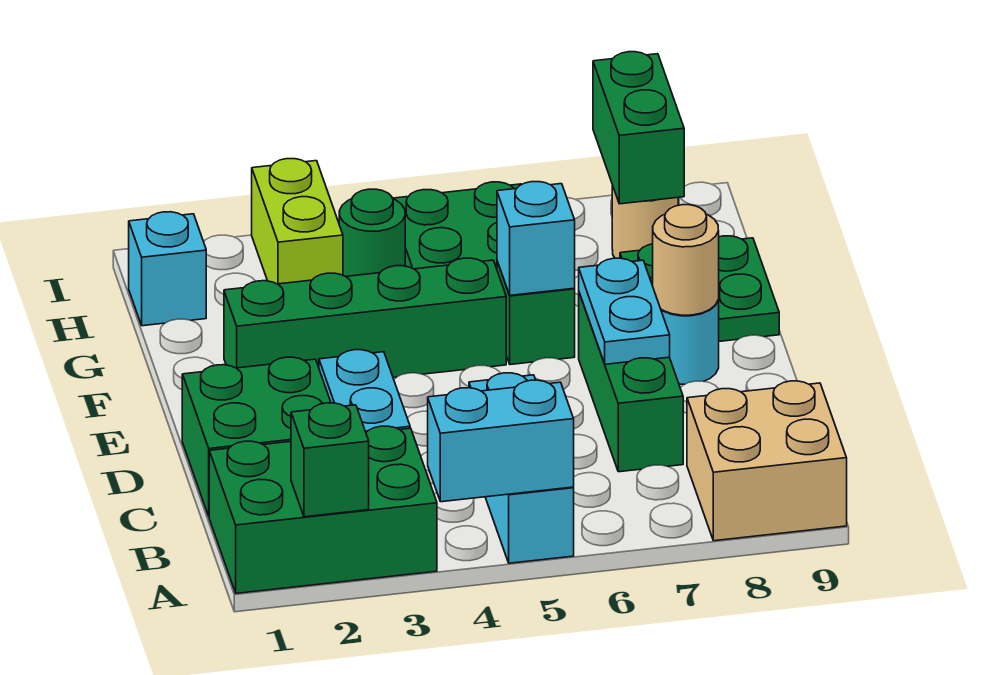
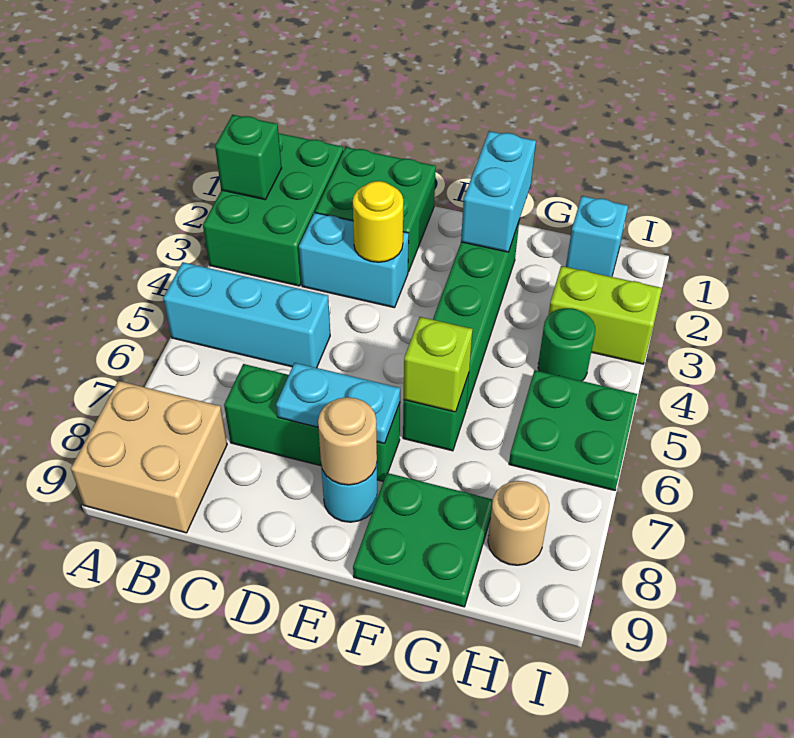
cyan 1x2 brick [428,380,574,502] -> cyan 1x2 brick moved to [461,131,536,252]
none -> yellow 1x1 round brick [353,181,403,262]
cyan 1x1 brick [497,182,575,295] -> lime 1x1 brick [404,317,473,412]
green 1x2 brick [593,52,684,204] -> none

